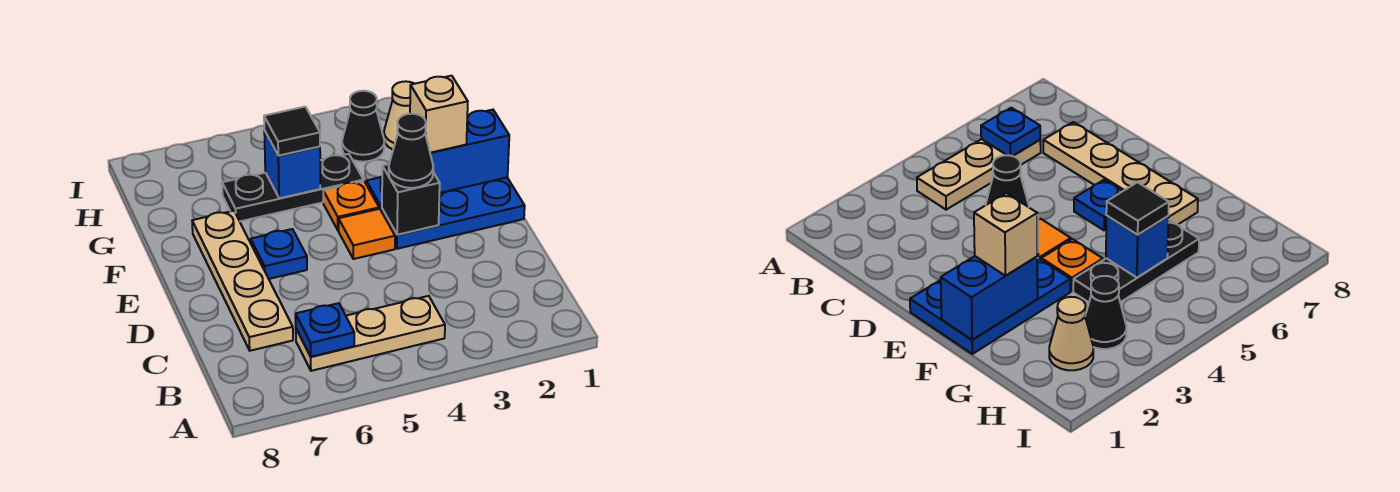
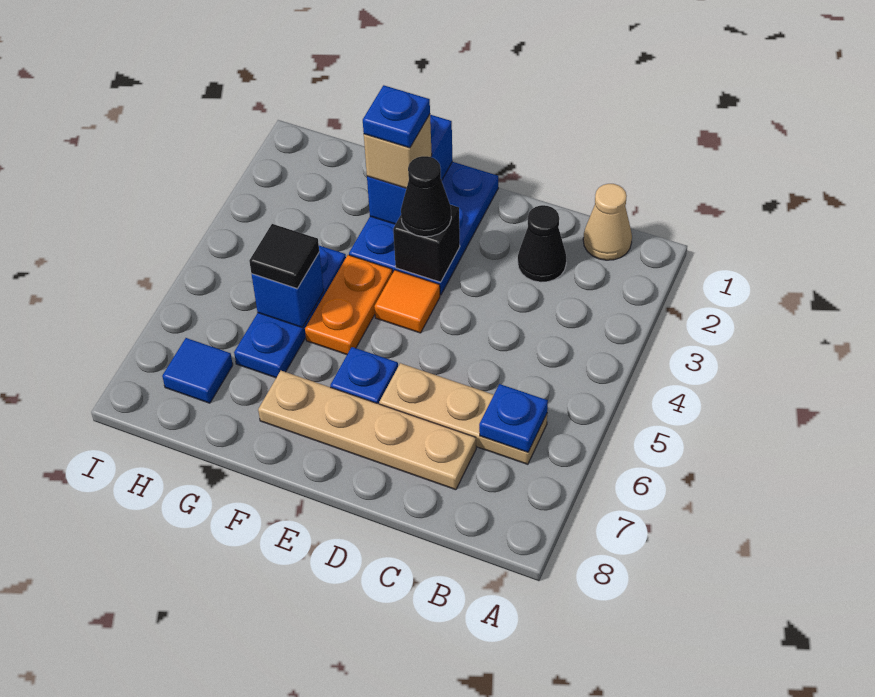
tan 1x3 plate [296,296,445,371] -> tan 1x3 plate turned to [379,363,547,464]
none -> blue 1x1 plate [363,85,430,148]
orange 1x1 plate [323,181,379,230] -> orange 1x2 plate [305,255,393,355]
black 1x3 plate [222,154,364,221] -> blue 1x3 plate [234,246,346,378]
tan 1x1 cone [384,81,414,149] -> tan 1x1 cone moved to [583,184,632,260]
black 1x1 cone [342,91,384,162] -> black 1x1 cone moved to [518,205,566,282]
none -> blue 1x1 tile [162,338,233,403]

